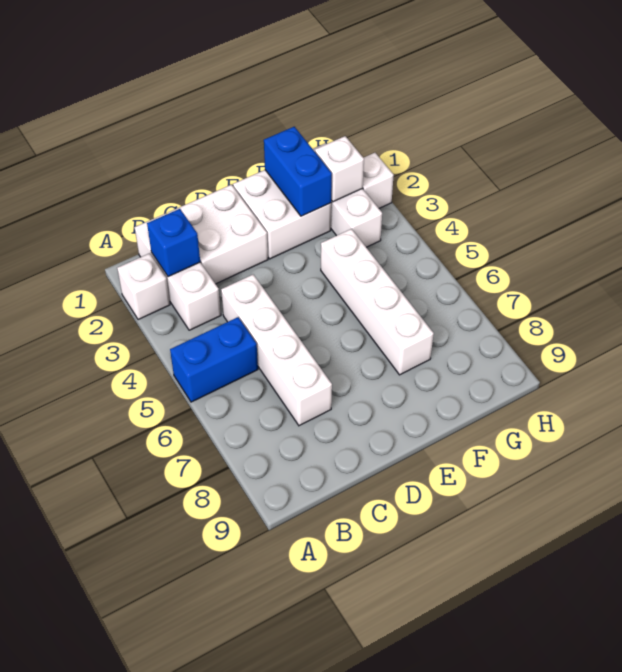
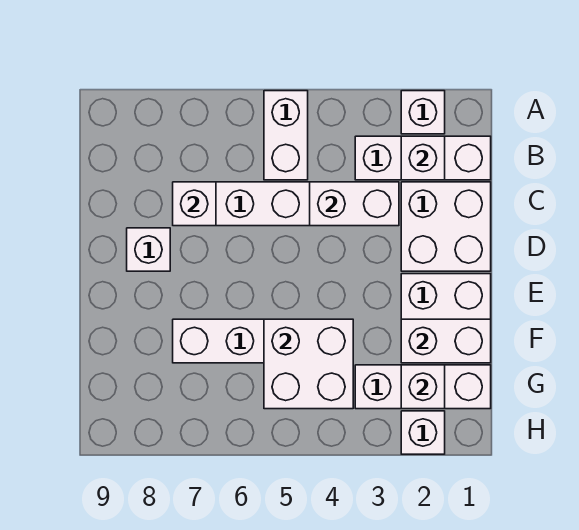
blue 1x2 brick [170,317,258,402] -> white 1x2 brick [264,91,308,180]
blue 1x1 brick [147,209,200,277] -> white 1x1 brick [401,136,445,180]
none -> white 1x2 brick [310,182,399,226]
none -> white 1x1 brick [173,182,216,226]
none -> white 1x1 brick [127,228,170,271]
blue 1x2 brick [264,127,332,216] -> white 1x2 brick [401,319,491,363]
none -> white 2x2 brick [264,319,353,409]

